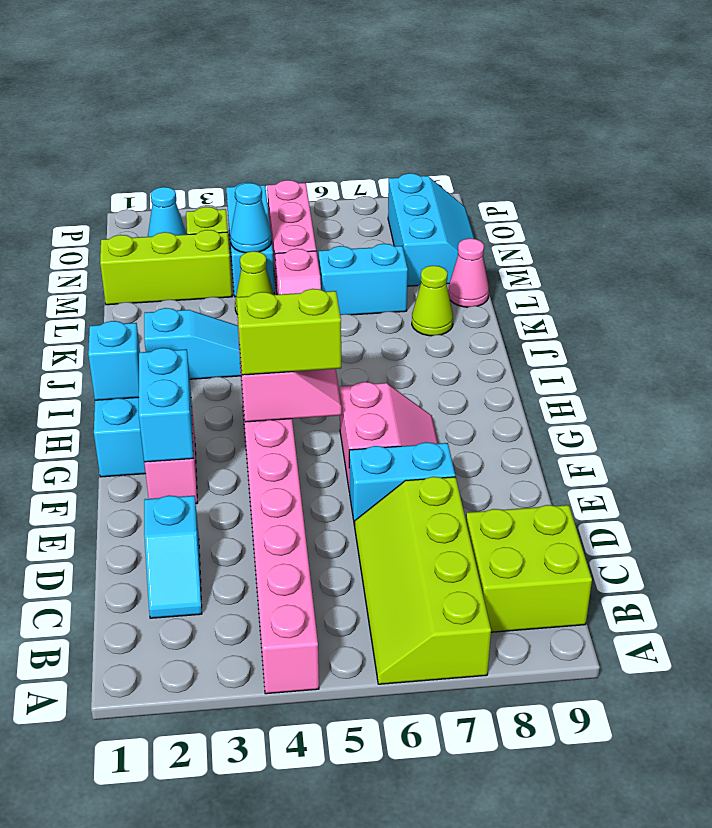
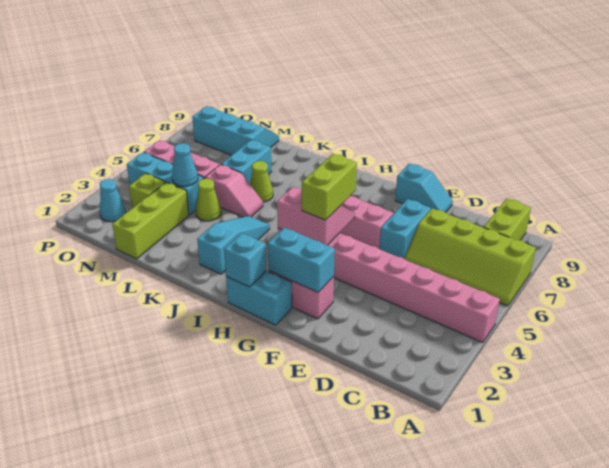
lime 2x2 brick [466,505,592,632] -> lime 1x2 brick [484,198,531,240]
cyan 1x2 slope [144,496,202,618] -> cyan 1x2 slope moved to [395,164,453,213]
lime 1x1 cone [412,266,453,336] -> lime 1x1 cone moved to [250,161,273,202]
pink 1x1 cone [448,238,489,307] -> none

